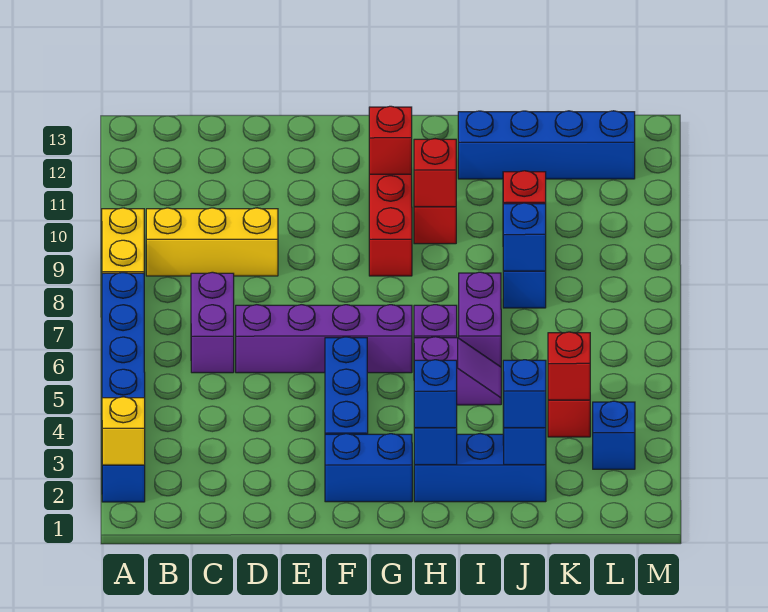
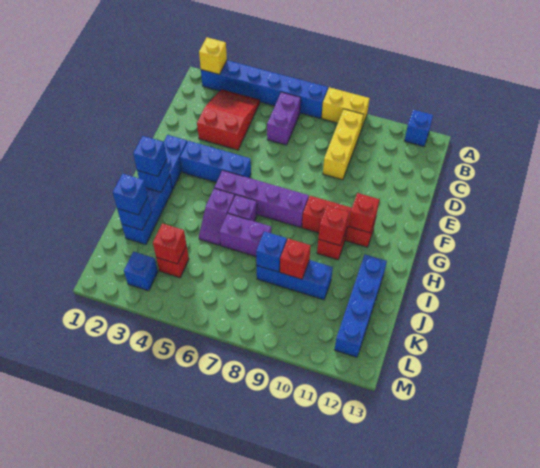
none -> blue 1x1 brick [404,110,433,147]
none -> red 2x3 slope [197,89,260,150]
purple 1x2 brick [191,272,234,373] -> purple 1x2 brick turned to [267,92,301,145]
purple 1x4 brick [236,305,412,373] -> purple 1x4 brick turned to [214,170,309,228]

